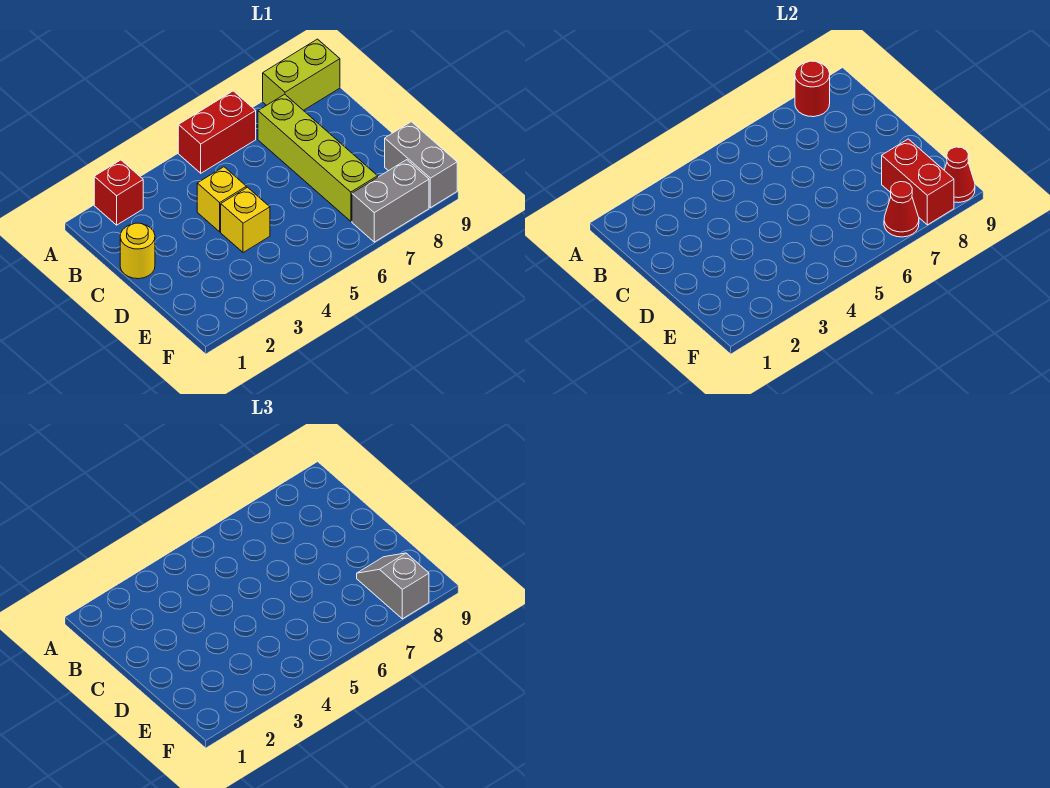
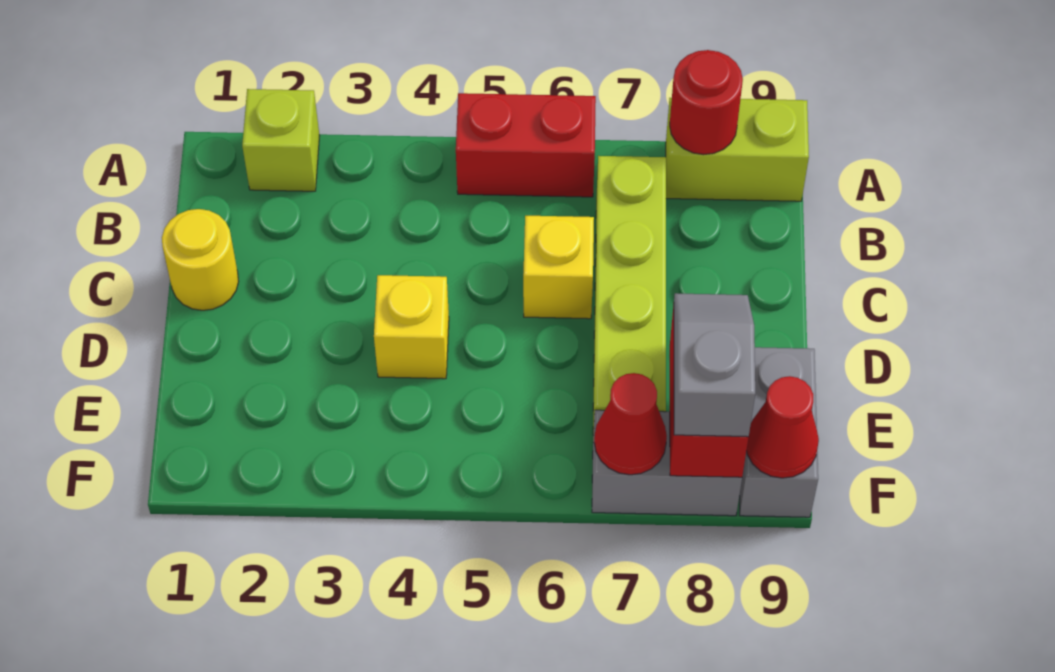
red 1x1 brick [94,160,143,225] -> lime 1x1 brick [242,89,320,191]
yellow 1x1 brick [197,167,246,232] -> yellow 1x1 brick moved to [523,216,594,319]

